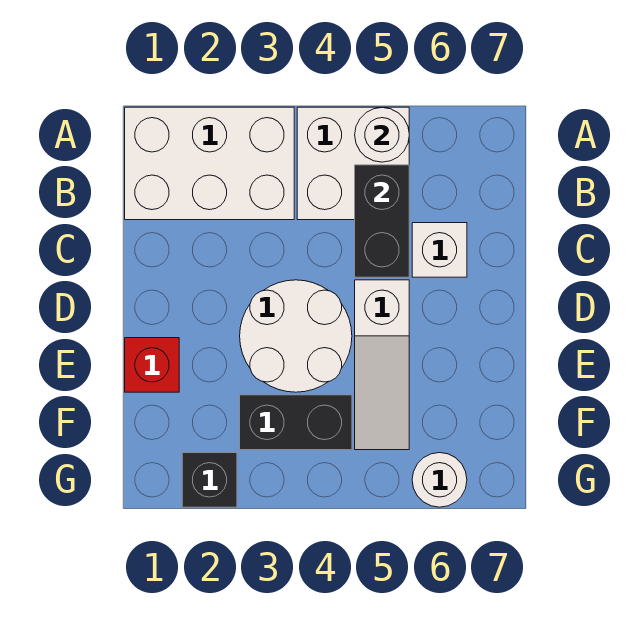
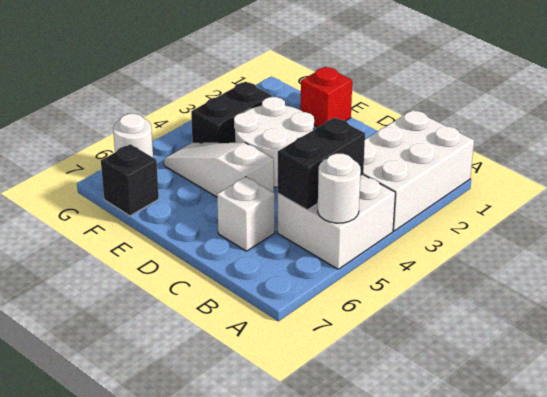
black 1x2 brick [355,165,409,277] -> black 1x2 brick turned to [278,118,365,210]
black 1x1 brick [182,453,237,507] -> black 1x1 brick moved to [101,144,159,216]

